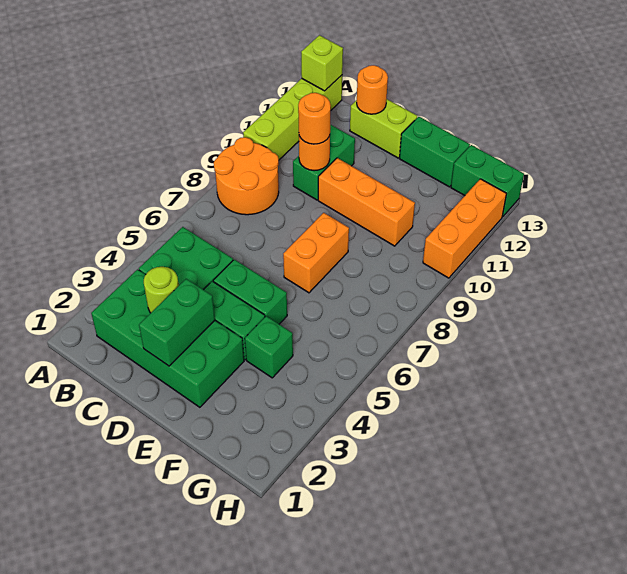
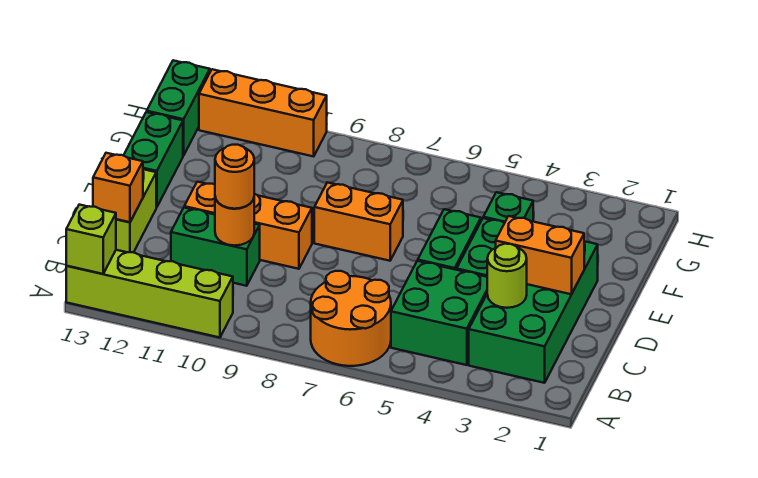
orange 2x2 round brick [214,137,279,215] -> orange 2x2 round brick moved to [311,271,391,366]
orange 1x1 round brick [357,65,388,114] -> orange 1x1 brick [93,153,143,222]
green 1x2 brick [139,279,215,366] -> orange 1x2 brick [496,216,584,294]
orange 1x3 brick [318,158,415,246] -> orange 1x3 brick turned to [184,182,312,269]

